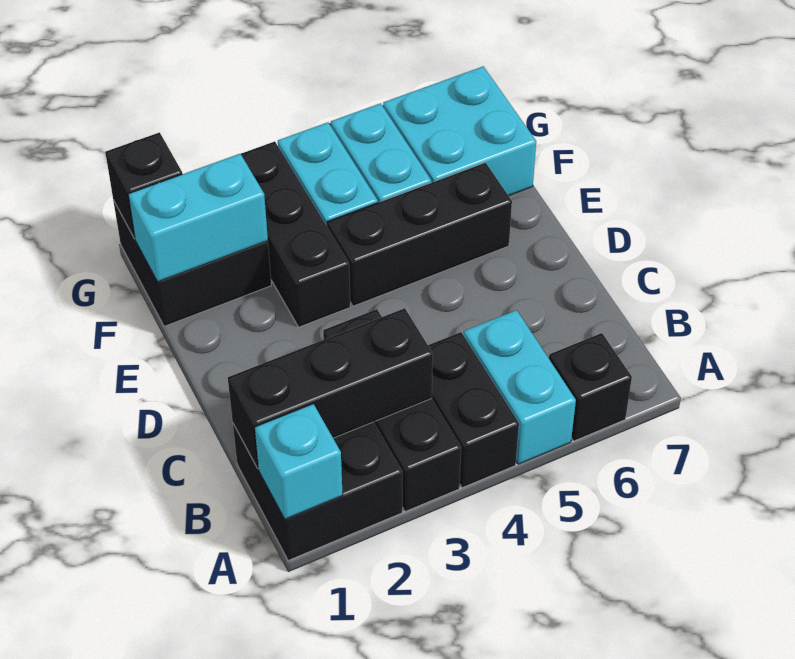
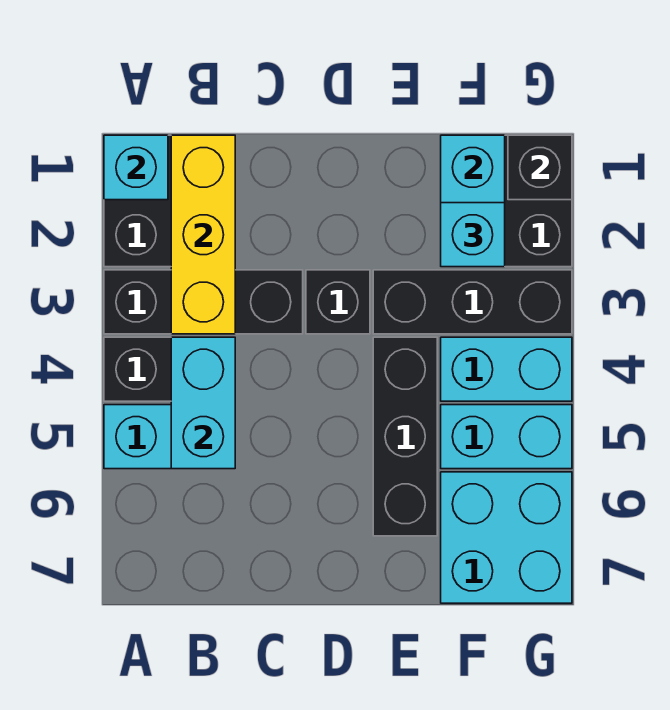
black 1x1 brick [549,333,632,441] -> black 1x1 brick moved to [306,270,370,334]
black 1x3 brick [228,308,433,468] -> yellow 1x3 brick [171,135,235,334]
none -> cyan 1x2 brick [171,337,235,469]
none -> cyan 1x1 brick [441,203,505,267]

